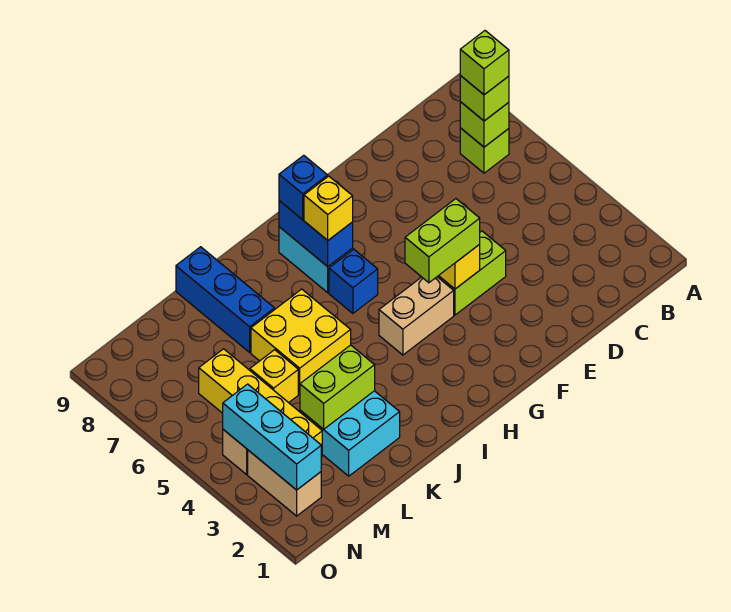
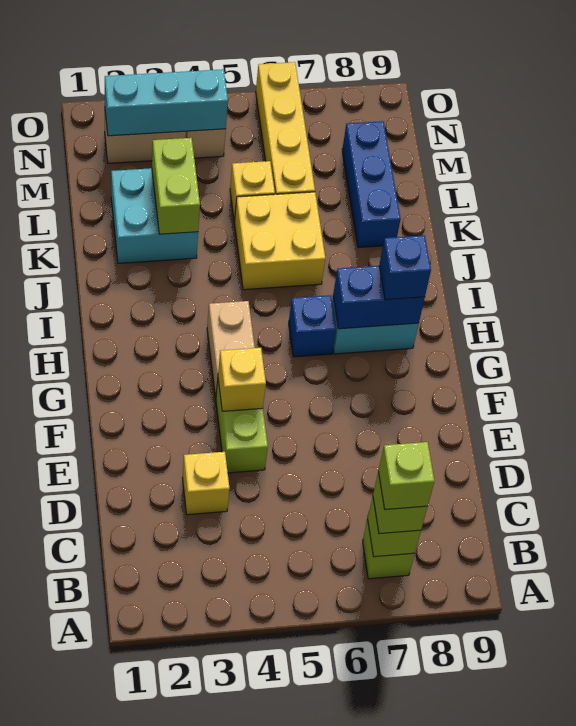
lime 1x2 brick [405,199,480,283] -> none
yellow 1x1 brick [304,176,353,240] -> yellow 1x1 brick moved to [182,452,230,515]
blue 1x3 brick [176,247,274,352] -> blue 1x3 brick turned to [342,121,401,248]
yellow 1x4 brick [199,349,322,457] -> yellow 1x4 brick turned to [256,62,315,194]

